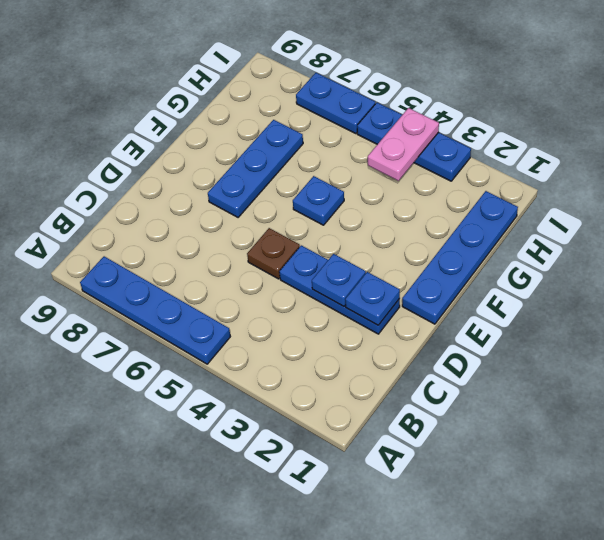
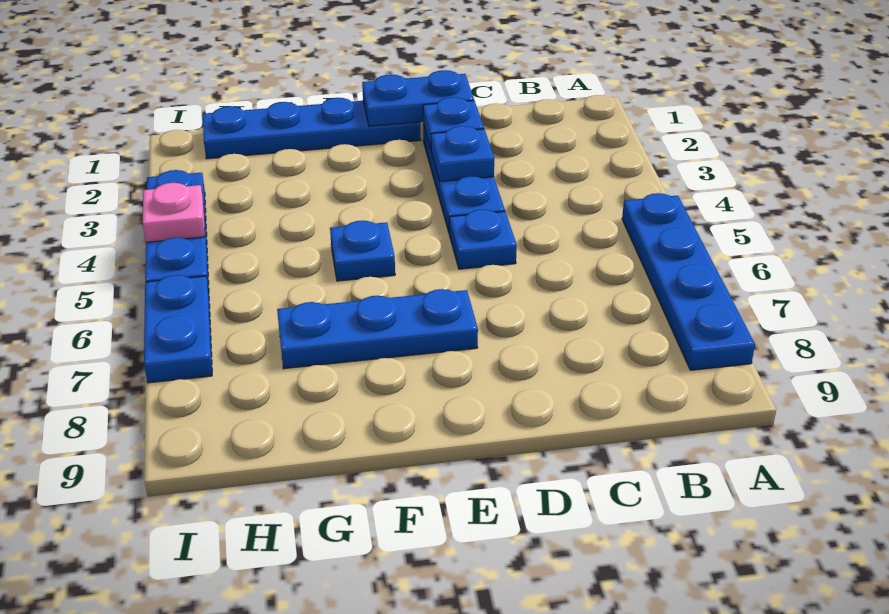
none -> blue 1x2 plate [362,70,474,126]
brown 1x1 plate [247,228,300,279] -> blue 1x1 plate [449,209,517,269]
pink 1x2 plate [368,108,439,181] -> pink 1x1 plate [143,183,205,242]

